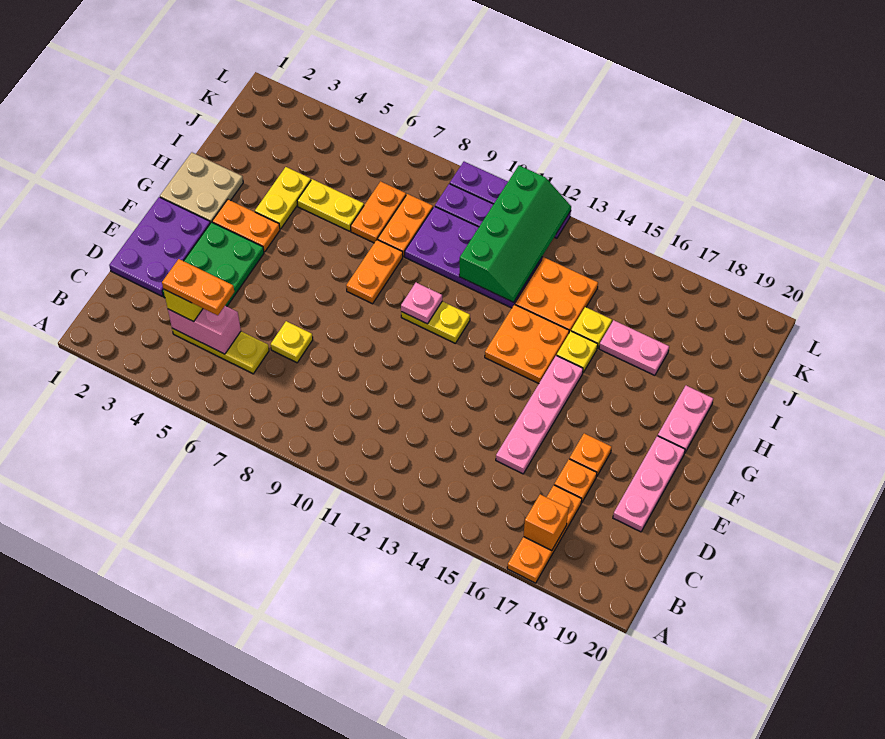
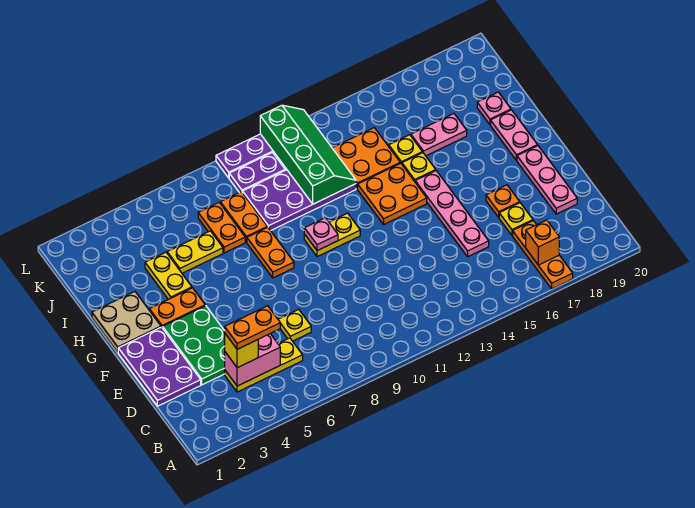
orange 1x1 plate [554,459,597,503] -> yellow 1x1 plate [499,203,533,235]
none -> pink 1x1 plate [477,92,511,125]

